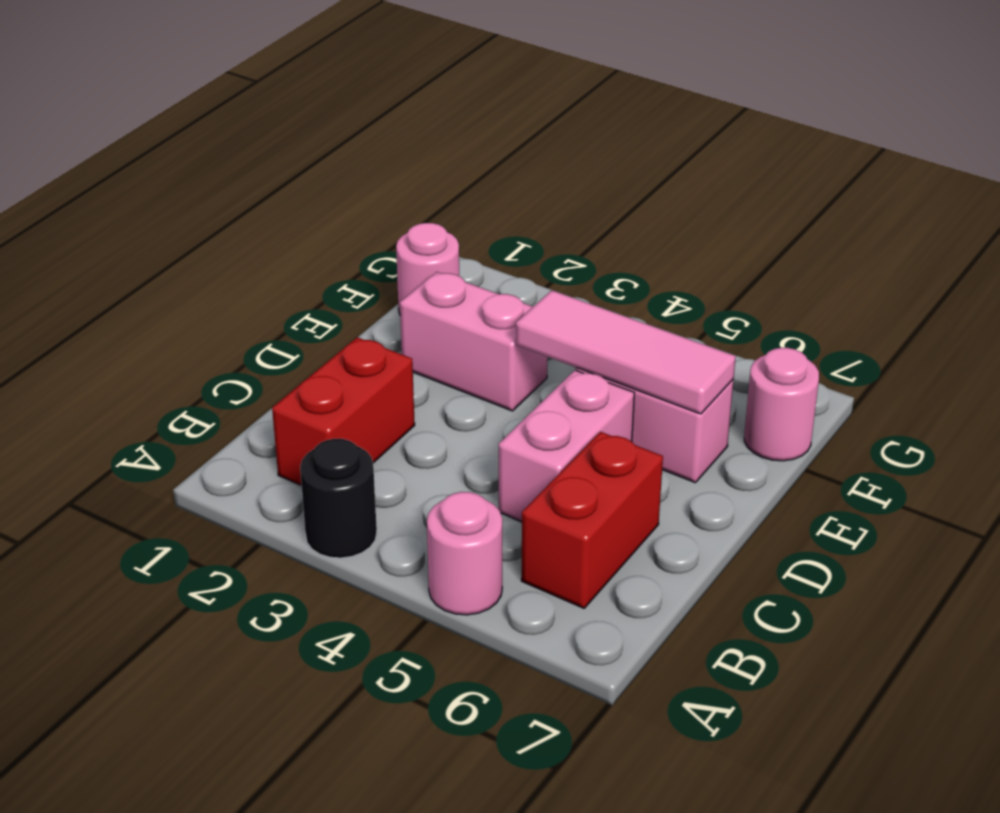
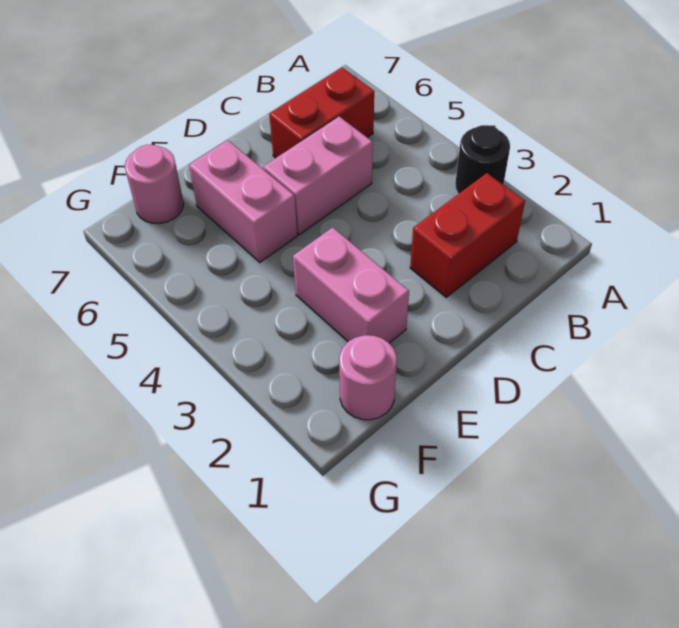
pink 1x1 round brick [427,492,502,615] -> none
pink 1x3 tile [516,290,736,414] -> none

